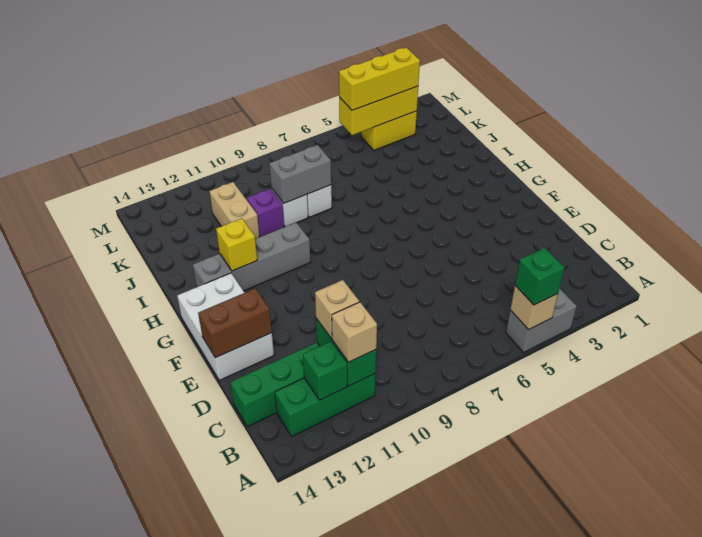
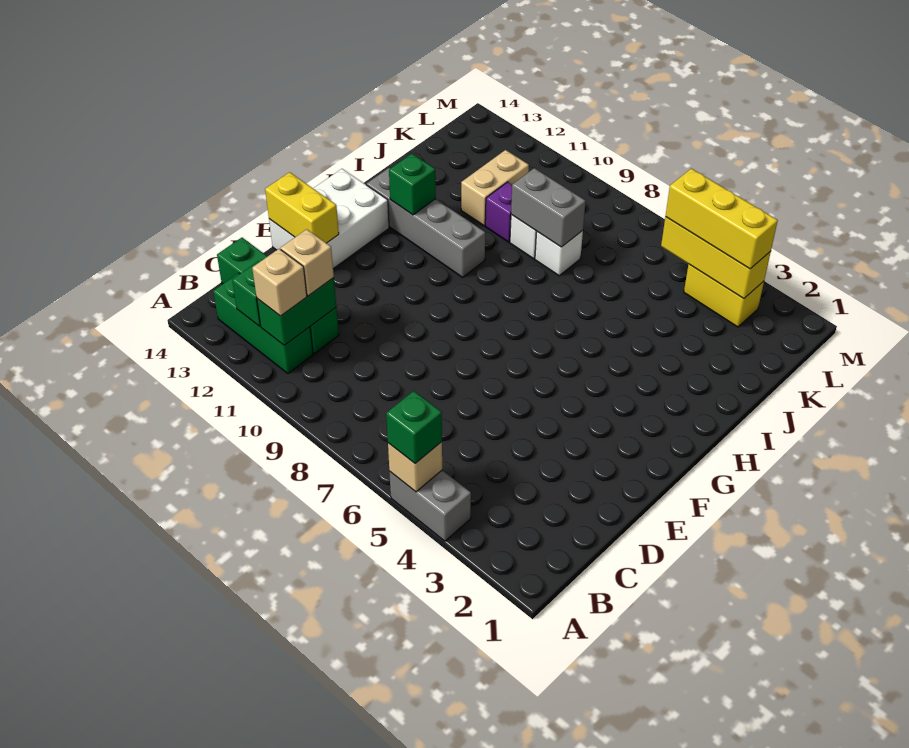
brown 1x2 brick [198,288,272,358] -> yellow 1x2 brick [265,172,339,243]
yellow 1x1 brick [216,218,257,271] -> green 1x1 brick [389,154,436,215]

